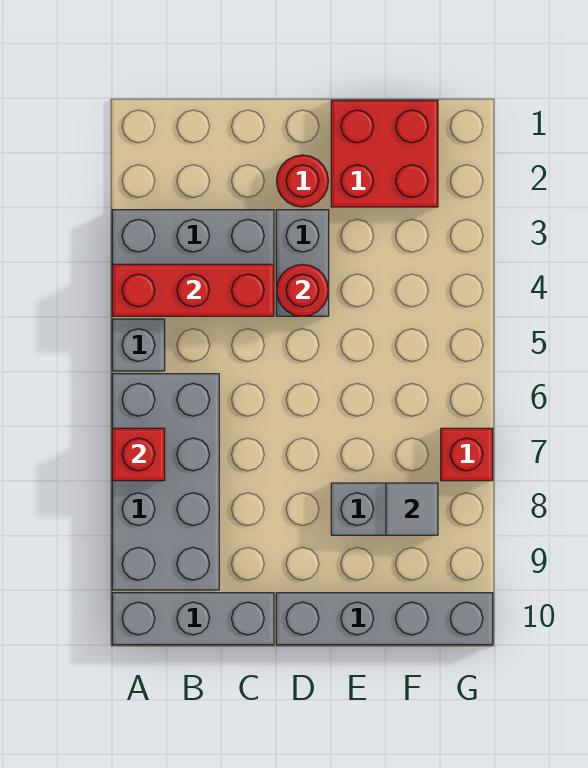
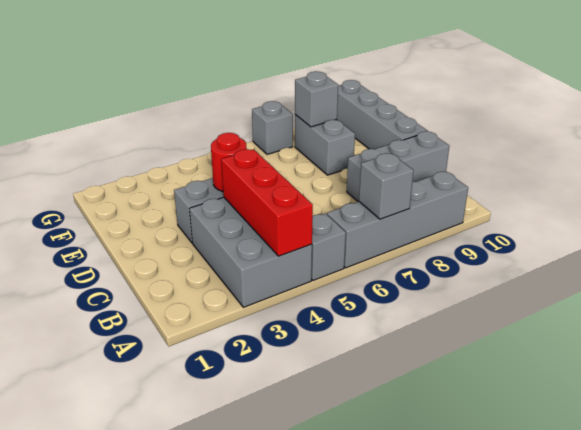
grey 2x4 brick [112,374,219,590] -> grey 1x4 brick [327,171,468,268]
red 1x1 brick [112,428,165,481] -> grey 1x1 brick [359,153,414,219]
grey 1x3 brick [112,593,274,645] -> grey 1x3 brick turned to [347,131,449,202]
red 1x1 round brick [277,155,328,207] -> none
red 2x2 brick [331,100,438,207] -> none
grey 1x1 tile [386,483,438,535] -> grey 1x1 brick [295,71,338,127]
red 1x1 brick [441,428,493,481] -> grey 1x1 brick [252,101,293,154]

